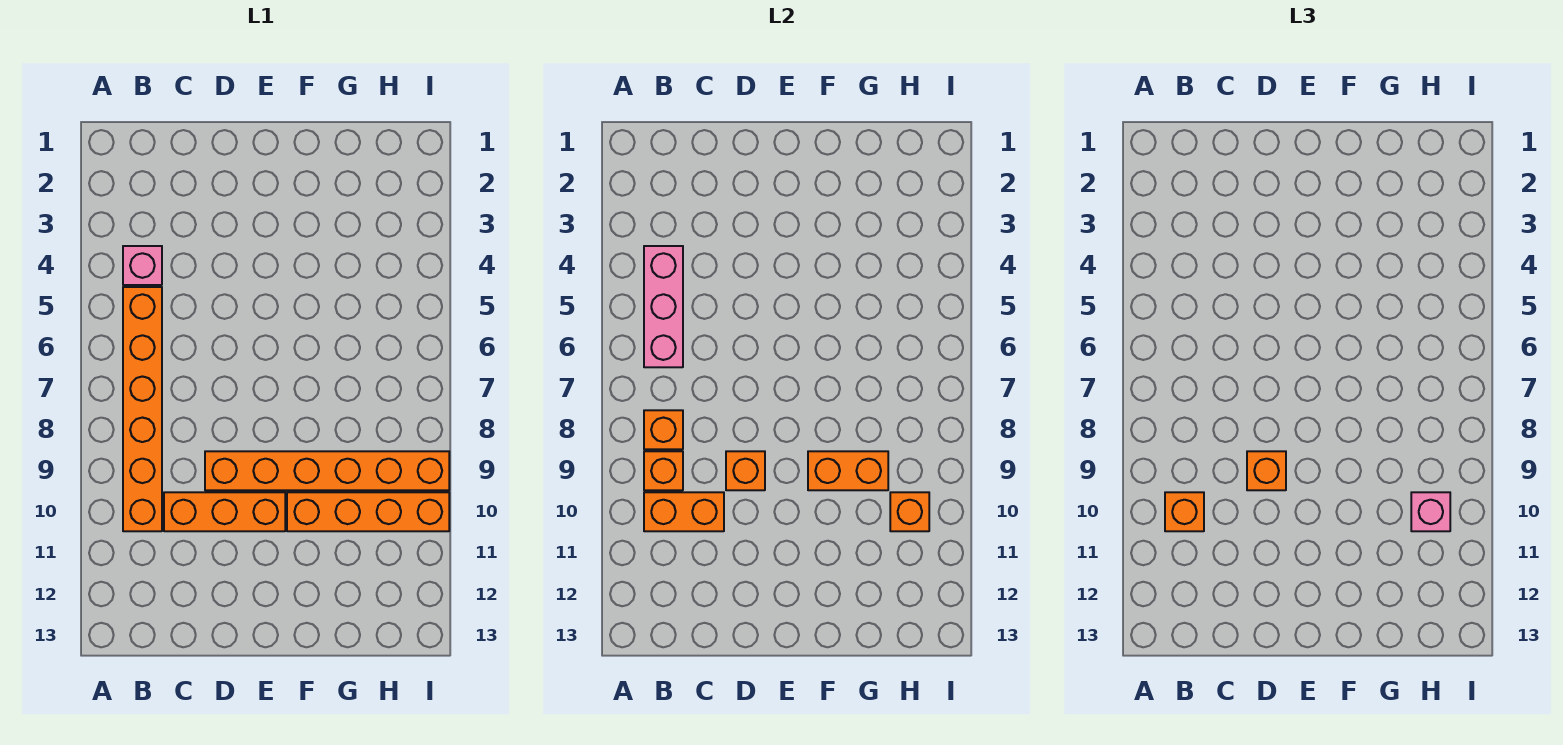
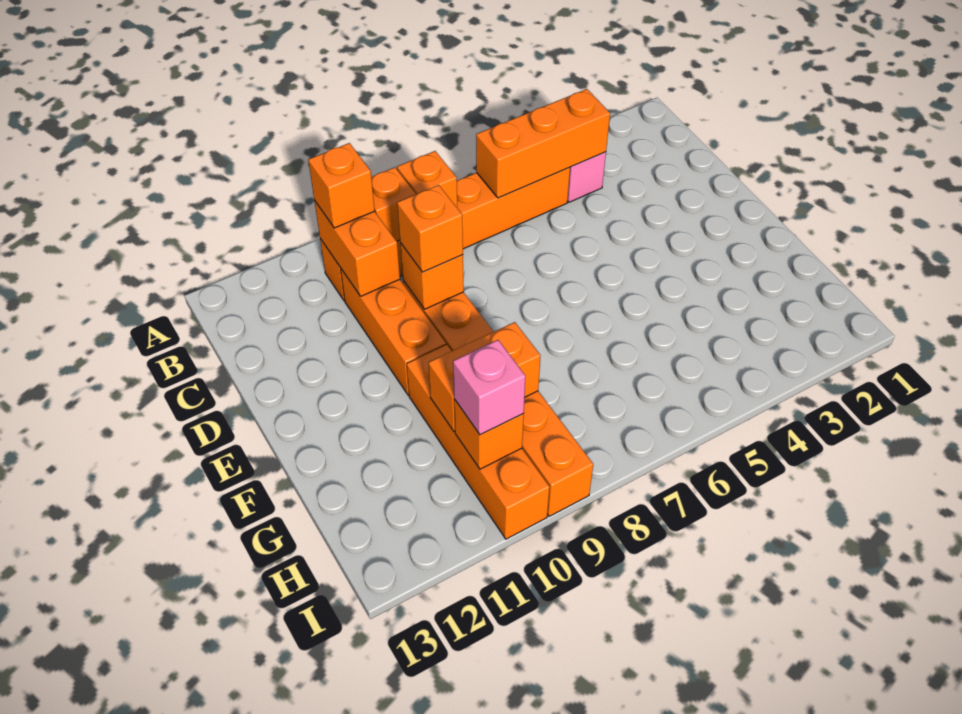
pink 1x3 brick [644,246,683,367] -> orange 1x3 brick [476,89,610,198]
orange 1x2 brick [808,451,888,490] -> orange 1x2 brick turned to [429,322,541,432]

